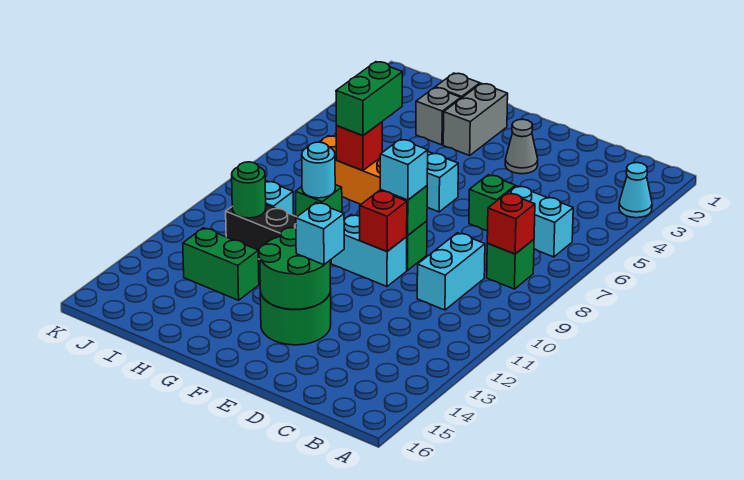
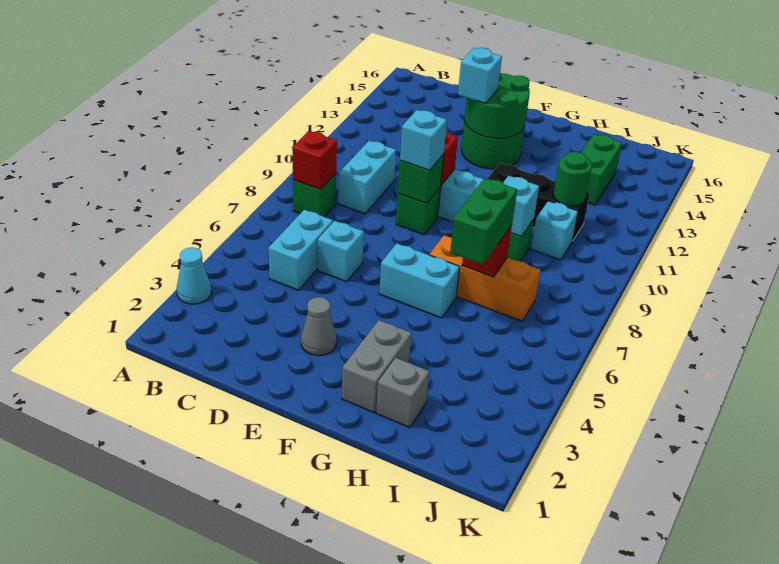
cyan 1x2 brick [508,186,573,257] -> cyan 1x2 brick turned to [269,210,333,290]
green 1x1 brick [469,175,515,231] -> cyan 1x1 brick [318,221,364,282]
grey 1x1 brick [416,88,461,145] -> none
cyan 1x1 round brick [302,142,335,198] -> cyan 1x1 brick [503,176,539,236]
green 1x2 brick [183,228,259,300] -> green 1x2 brick turned to [581,134,622,205]

